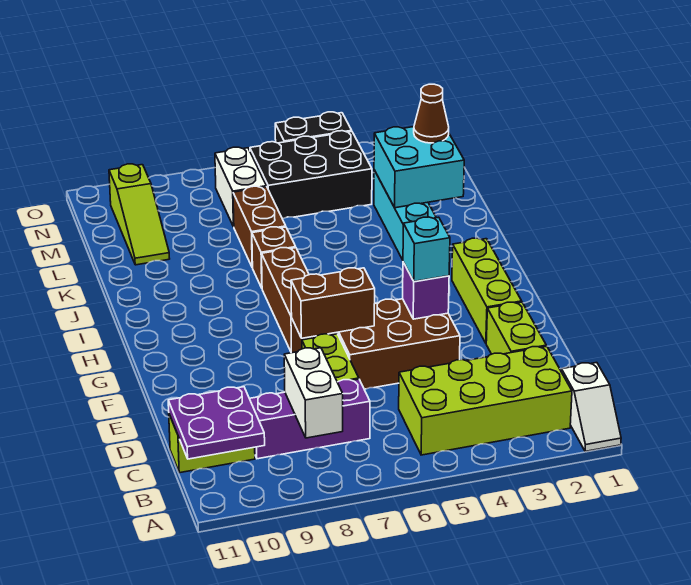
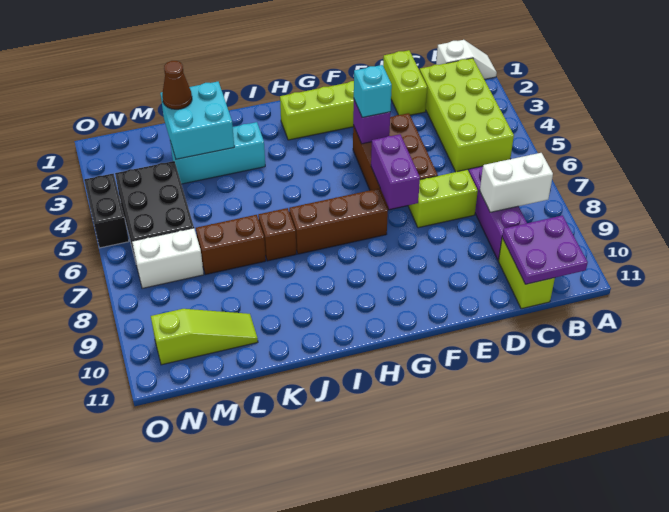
lime 1x2 brick [486,302,546,354] -> lime 1x2 brick turned to [383,50,427,115]
brown 1x2 brick [291,268,375,338] -> purple 1x2 brick [371,134,420,209]

